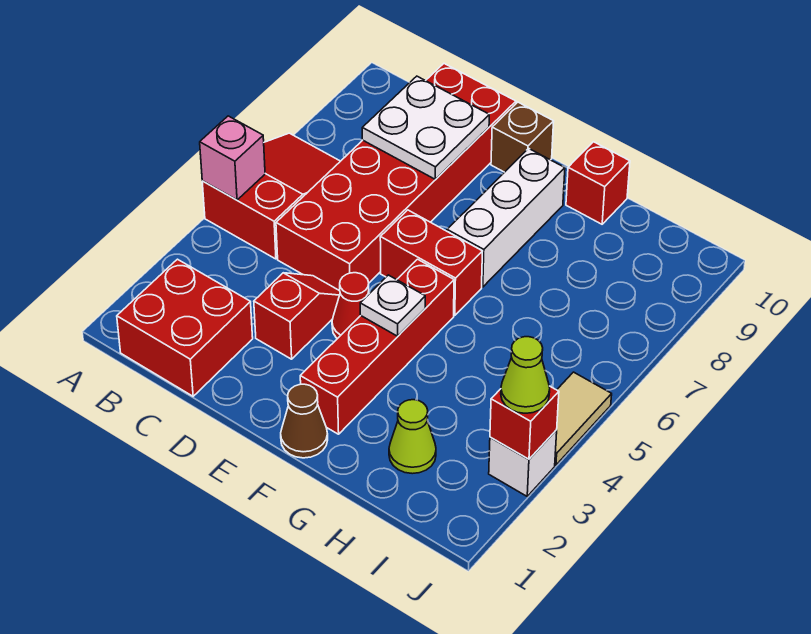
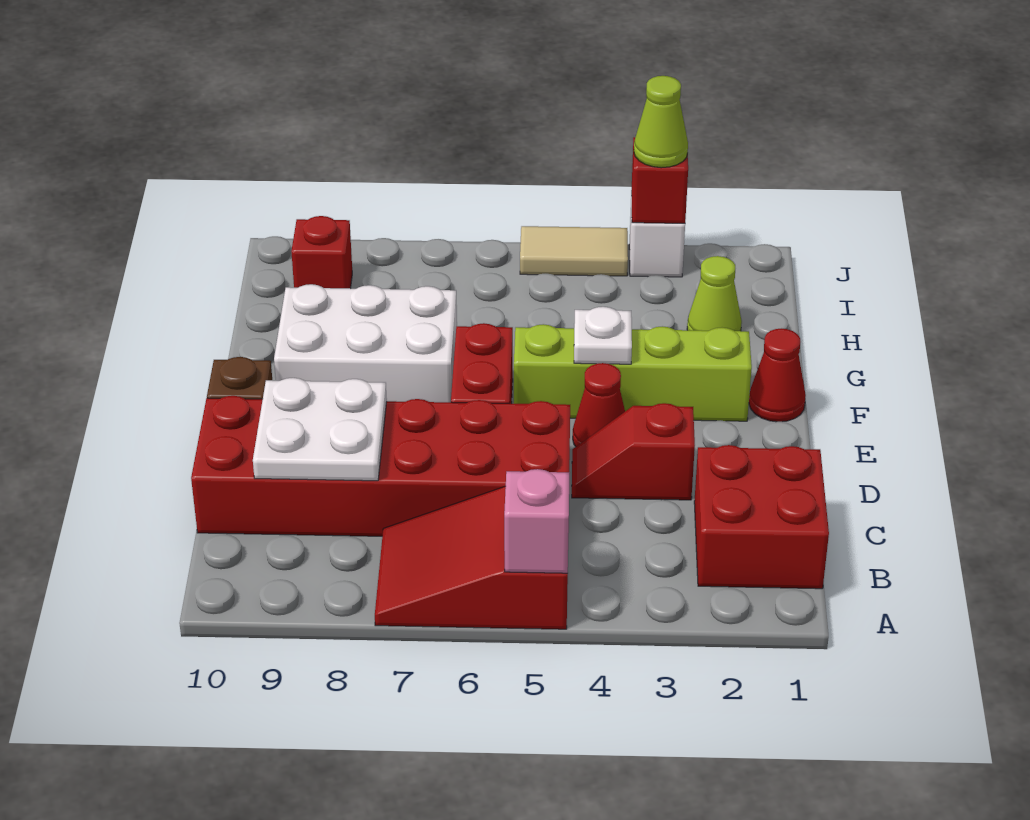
brown 1x1 cone [281,384,328,458] -> red 1x1 cone [749,329,806,422]
red 1x4 brick [300,259,454,434] -> lime 1x4 brick [514,324,752,421]
white 1x3 brick [447,148,565,287] -> white 2x3 brick [274,284,457,402]
red 1x1 brick [566,142,630,224] -> red 1x1 brick moved to [291,216,352,288]

